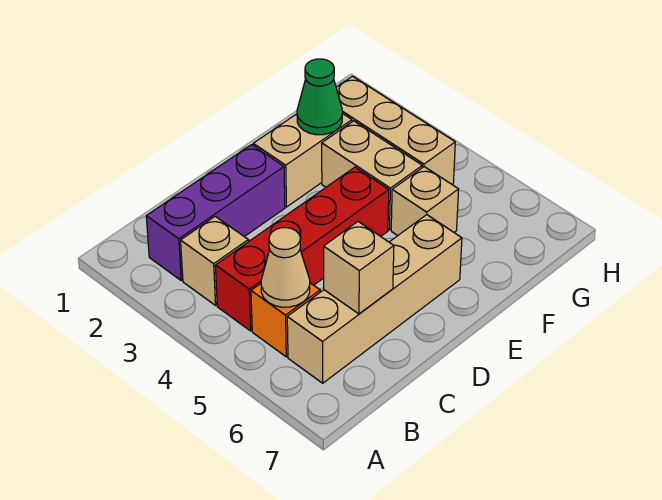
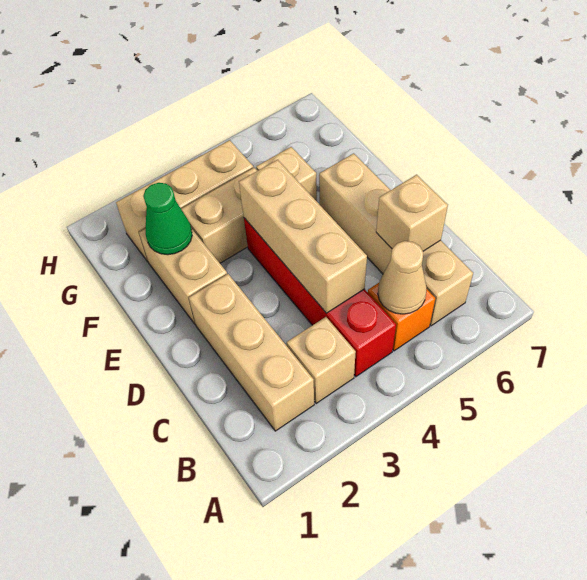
purple 1x3 brick [146,145,285,280] -> tan 1x3 brick [189,274,314,431]
none -> tan 1x3 brick [239,160,367,313]

